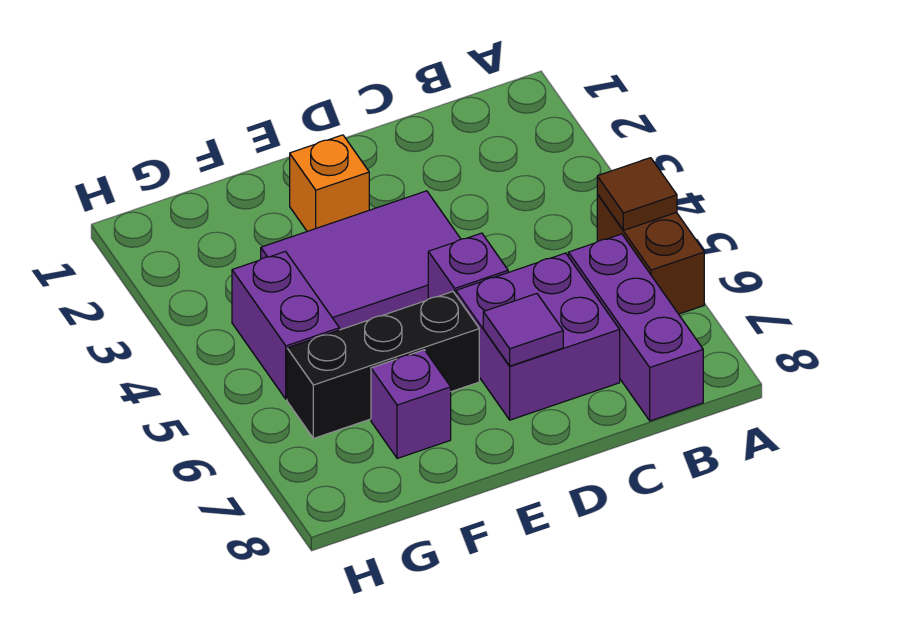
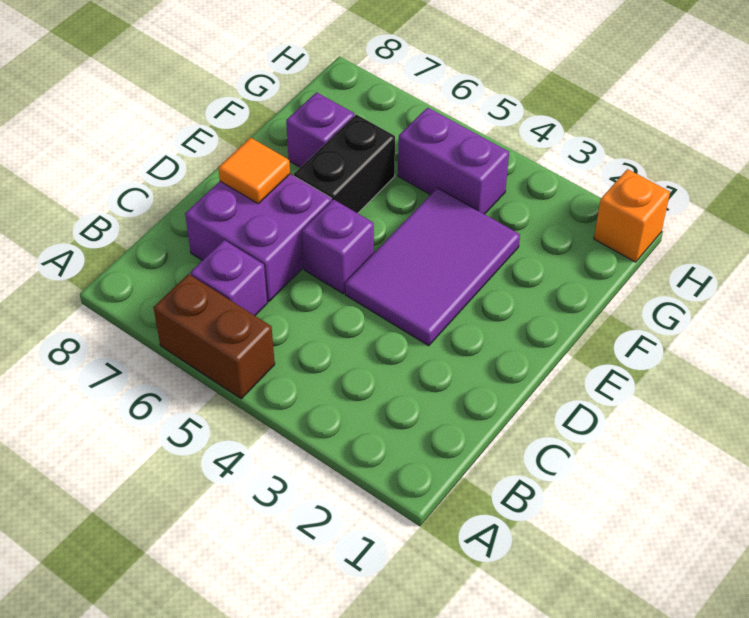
brown 1x1 tile [597,158,677,230] -> none
purple 1x3 brick [568,234,703,421] -> purple 1x1 brick [190,240,267,315]
purple 1x1 tile [483,294,563,366] -> orange 1x1 tile [218,138,290,204]
orange 1x1 brick [290,135,369,231] -> orange 1x1 brick moved to [594,169,670,262]
black 1x3 brick [287,292,479,438] -> black 1x2 brick [294,114,395,213]

